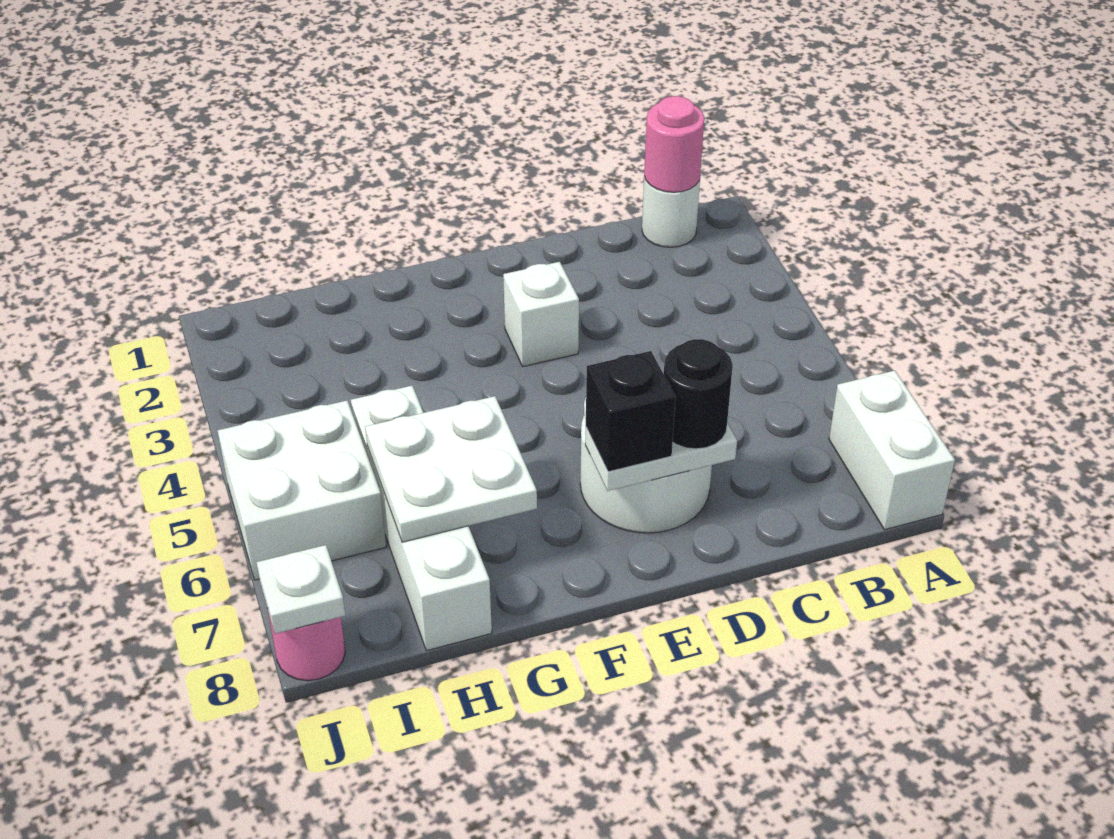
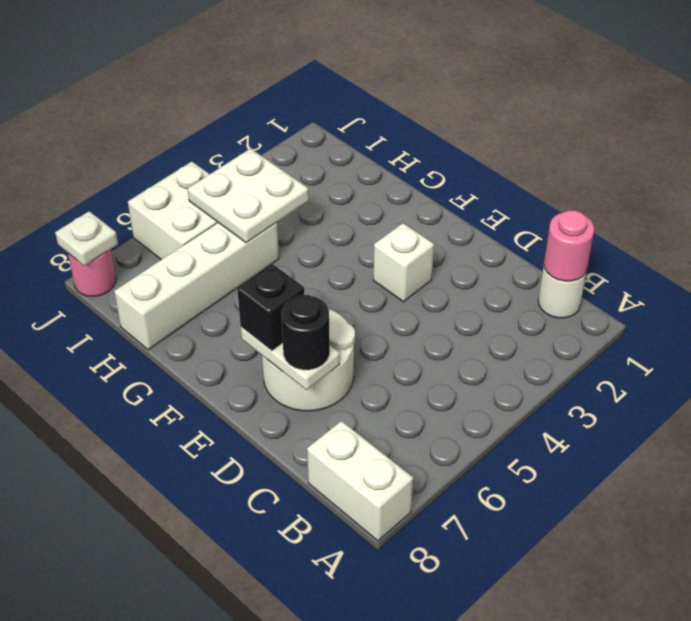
white 1x2 brick [829,371,955,530] -> white 1x2 brick turned to [307,421,413,541]
white 2x2 plate [365,396,537,542] -> white 2x2 plate moved to [188,149,309,243]

